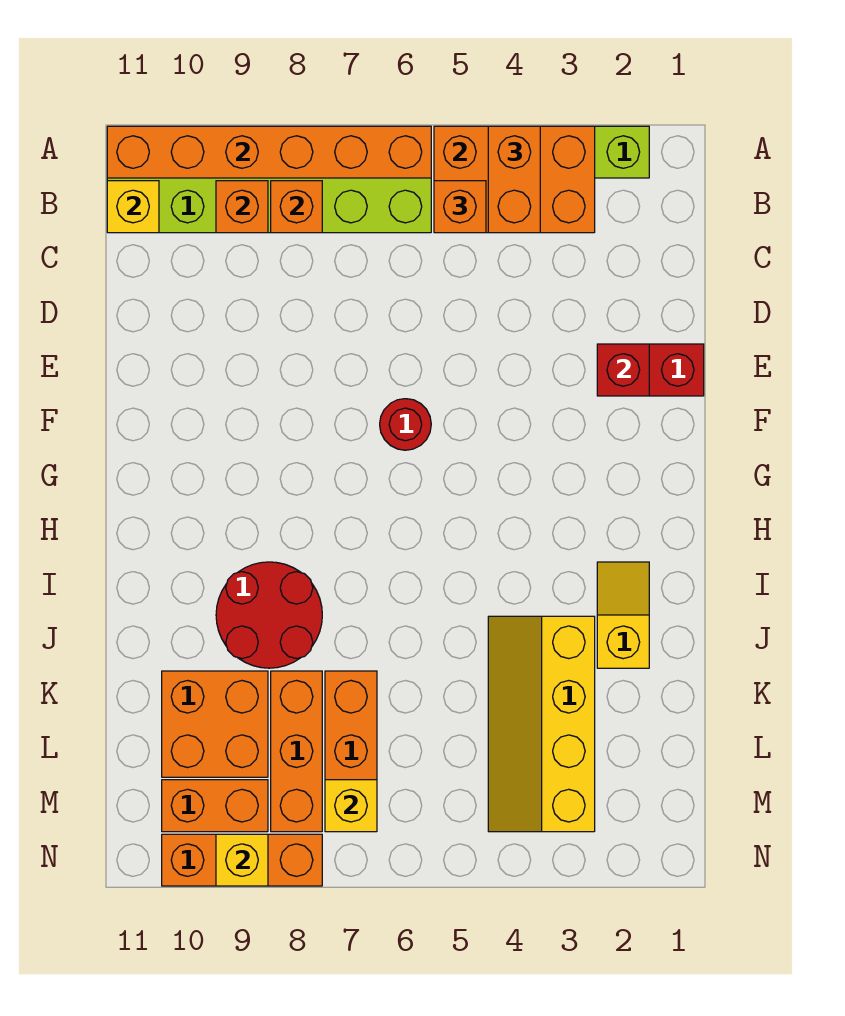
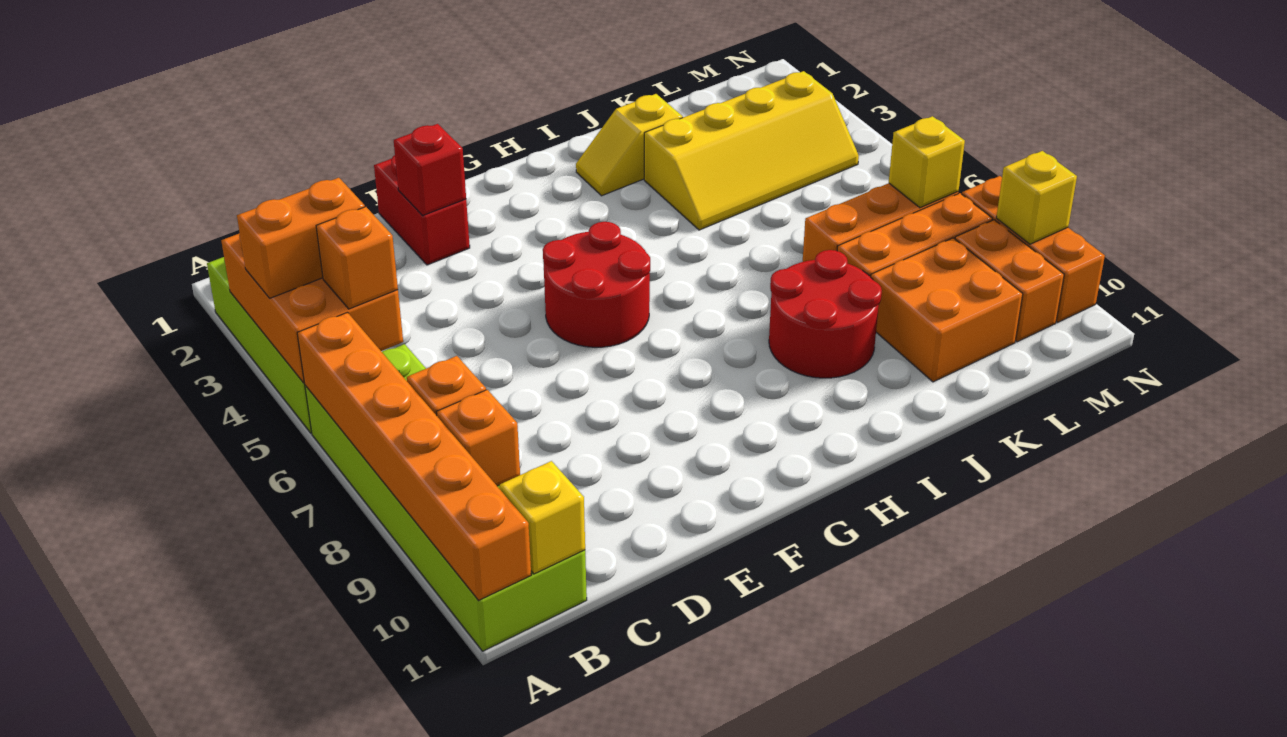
red 1x1 round brick [380,399,431,450] -> red 2x2 round brick [543,222,650,347]

